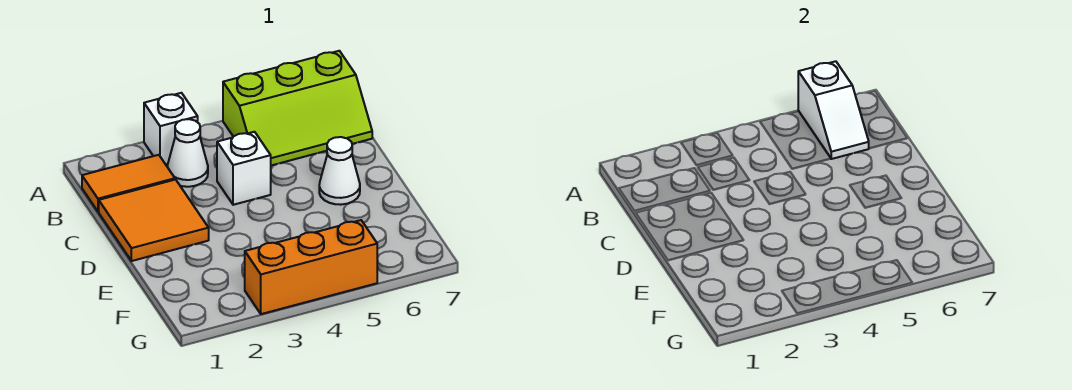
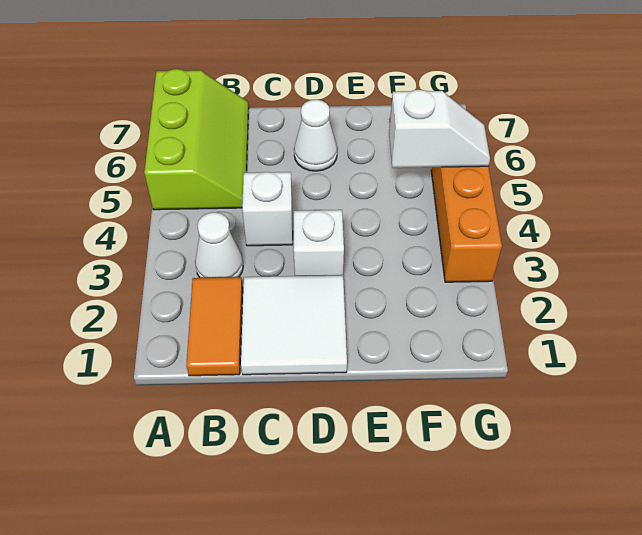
white 1x1 brick [144,93,198,164] -> white 1x1 brick moved to [293,210,344,276]
white 1x2 slope [798,61,869,159] -> white 1x2 slope moved to [389,90,490,168]
orange 2x2 tile [99,180,209,261] -> white 2x2 tile [241,275,347,375]

